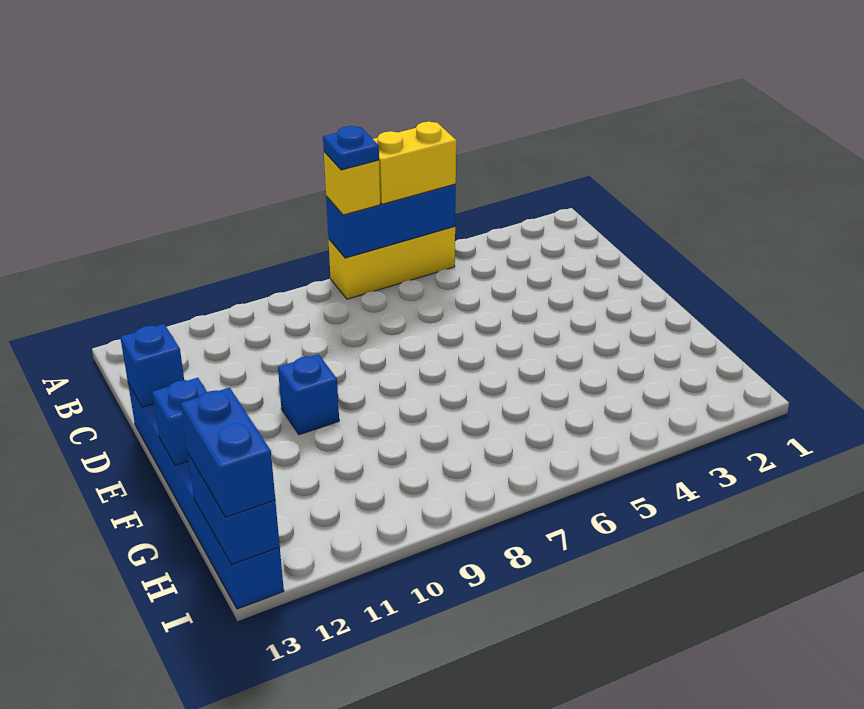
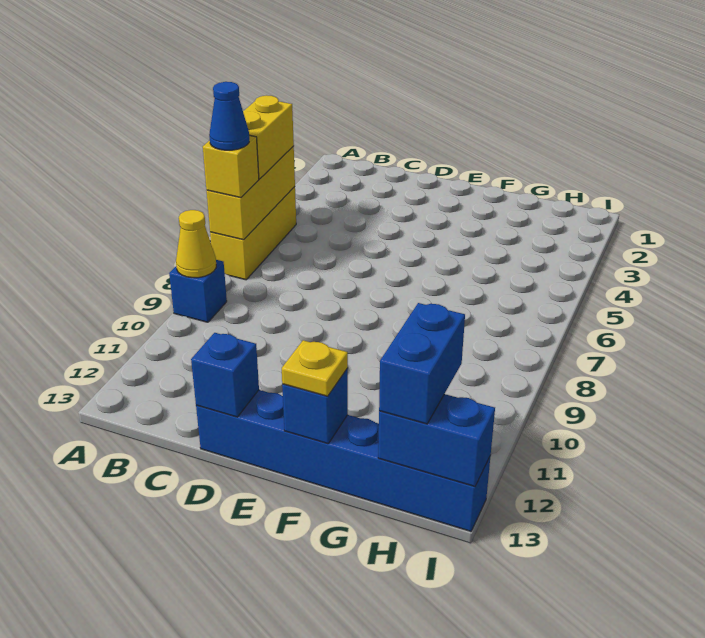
blue 1x3 brick [326,184,456,258] -> yellow 1x3 brick [207,146,295,240]
blue 1x1 plate [323,126,379,170] -> blue 1x1 cone [209,82,249,150]
none -> yellow 1x1 cone [176,210,216,278]
blue 1x1 brick [278,354,339,435] -> blue 1x1 brick moved to [169,260,227,322]
none -> yellow 1x1 plate [282,340,348,396]
blue 1x2 brick [181,388,275,517] -> blue 1x2 brick turned to [379,303,465,424]

